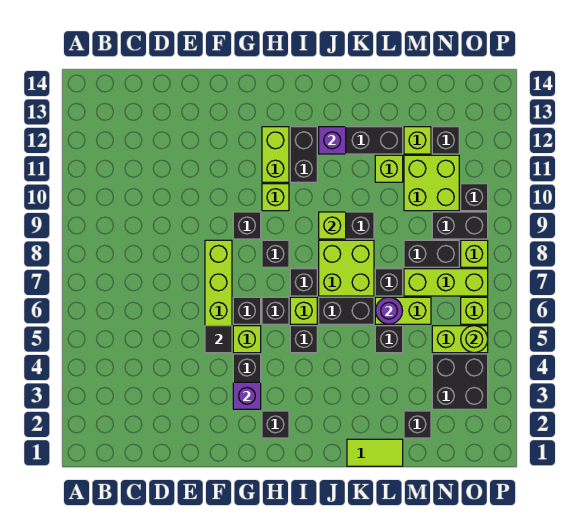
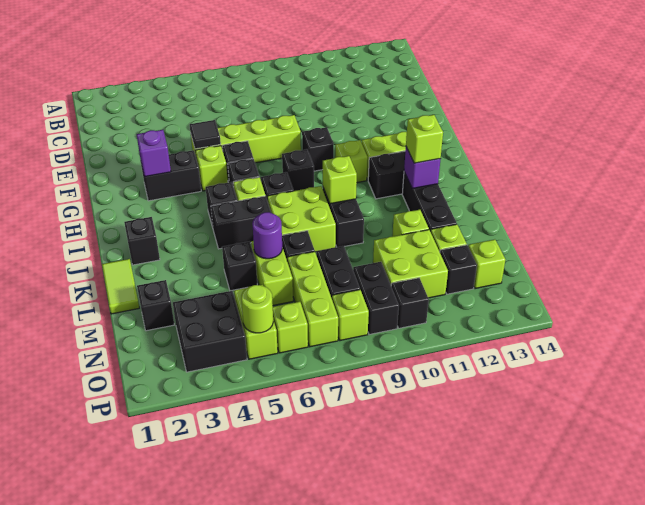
black 1x1 brick [262,411,289,438] -> black 1x1 brick moved to [124,217,160,265]
black 1x2 brick [319,297,374,324] -> black 1x2 brick turned to [211,196,271,249]
none -> lime 1x1 brick [406,115,443,163]
none -> lime 1x1 brick [468,239,505,289]

